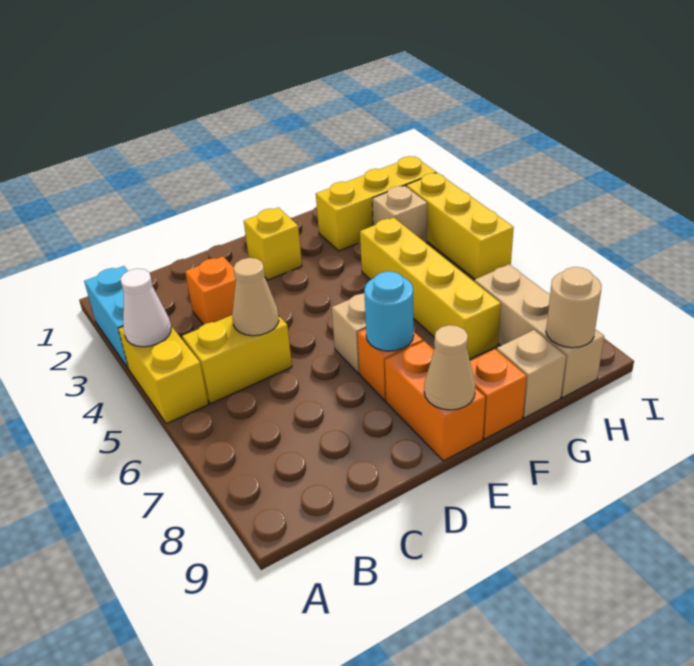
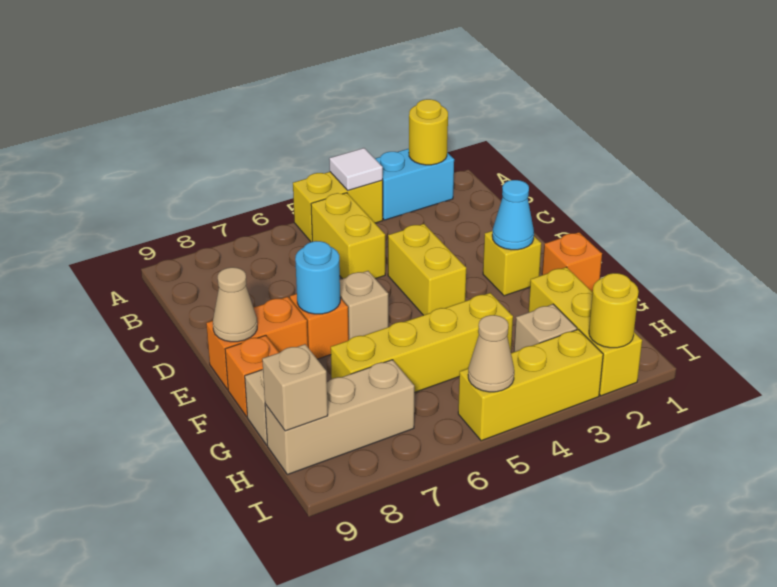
none -> yellow 1x1 round brick [409,99,448,165]
white 1x1 cone [120,269,171,347] -> white 1x1 tile [329,148,383,191]
orange 1x1 brick [185,256,236,325] -> orange 1x1 brick moved to [542,232,602,292]
tan 1x1 cone [232,258,279,336] -> tan 1x1 cone moved to [468,315,514,392]
none -> yellow 1x2 brick [388,224,466,315]
none -> cyan 1x1 cone [492,180,534,250]
tan 1x1 round brick [546,267,602,348] -> tan 1x1 brick [262,344,328,431]
none -> yellow 1x1 round brick [589,273,639,348]

